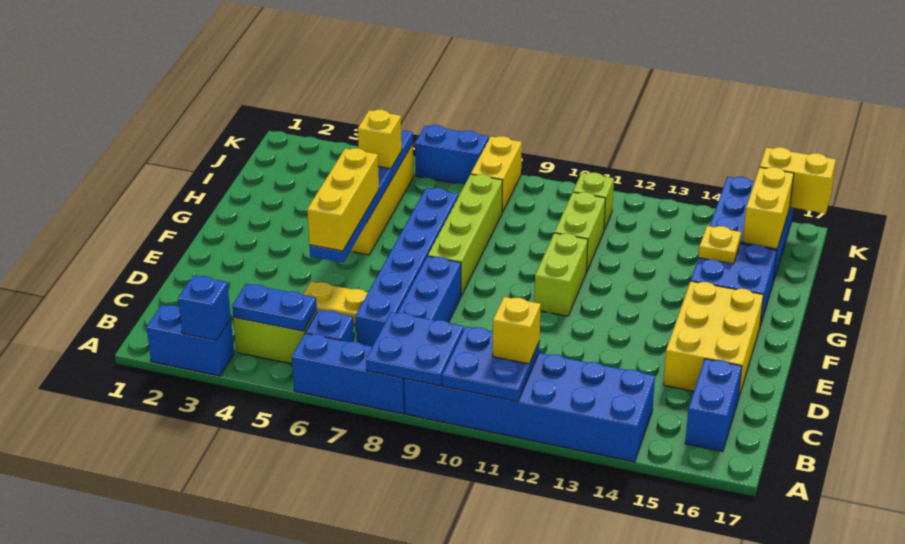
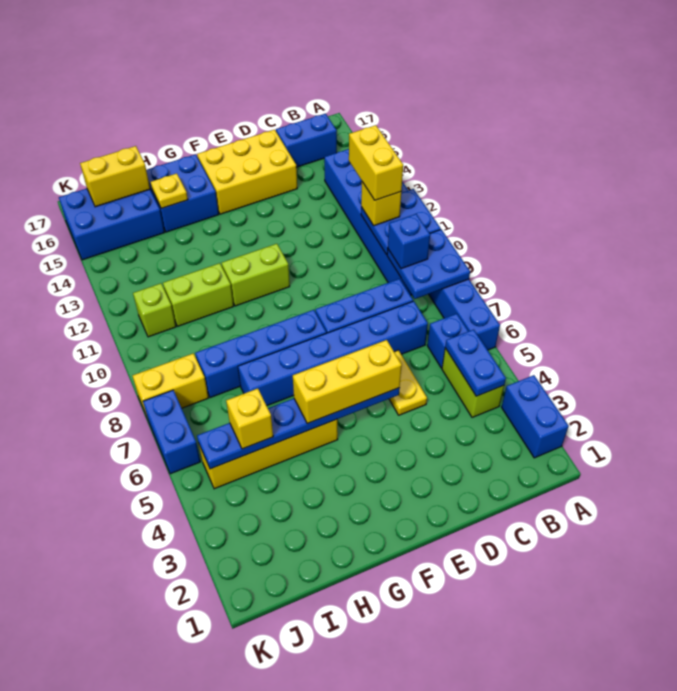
blue 1x1 brick [178,275,231,341] -> blue 1x1 brick moved to [388,214,430,269]
lime 1x4 brick [428,174,503,296] -> blue 1x4 brick [195,310,326,398]
yellow 1x2 brick [760,147,836,213] -> yellow 1x2 brick moved to [349,125,403,200]

